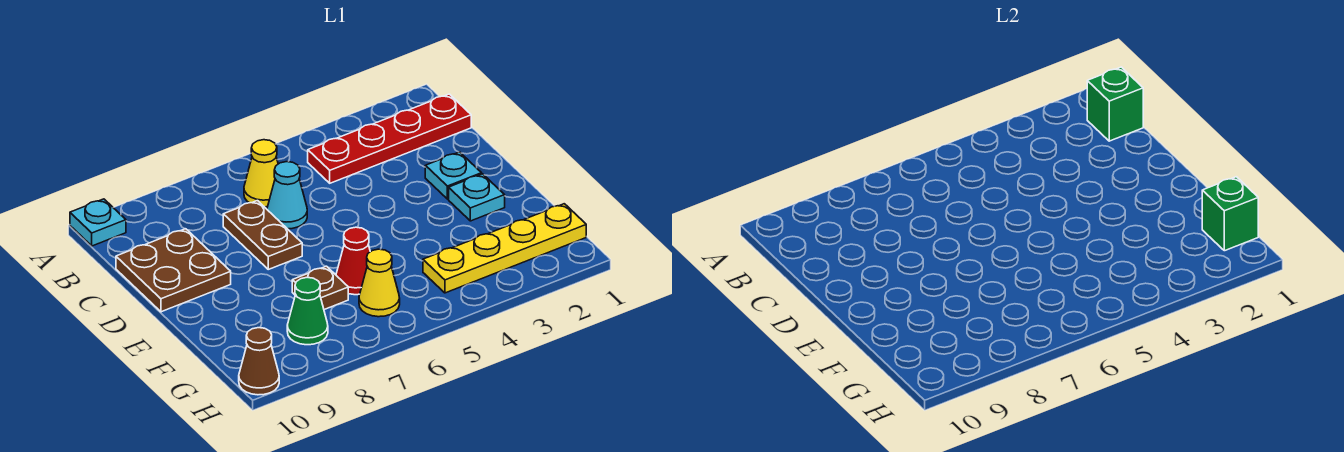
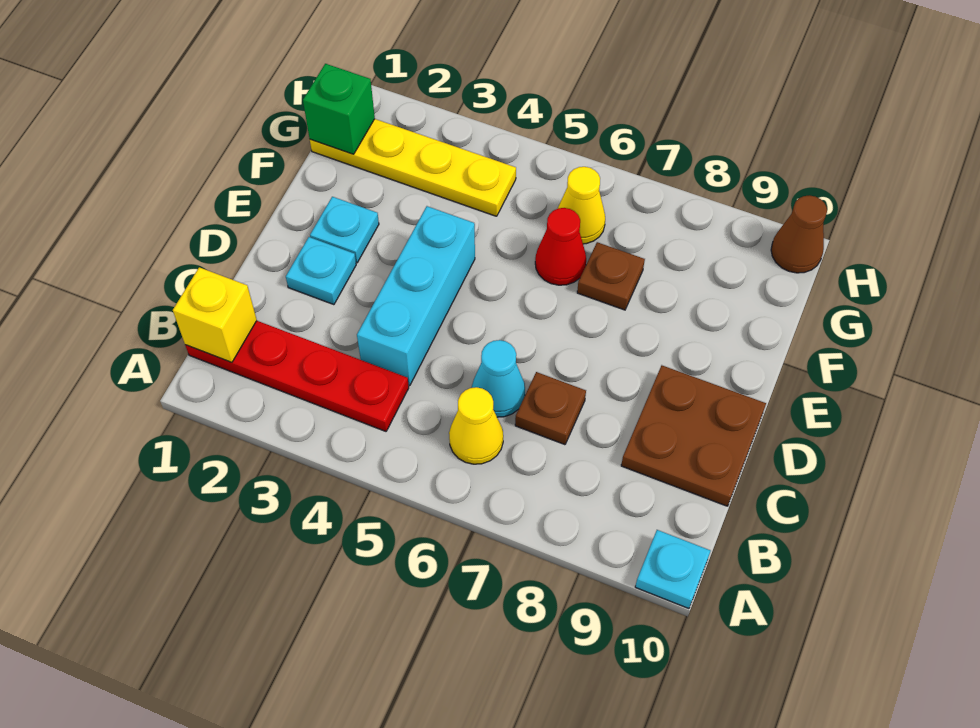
green 1x1 brick [1087,67,1143,141] -> yellow 1x1 brick [173,267,257,362]
none -> cyan 1x3 brick [357,206,475,386]
brown 1x2 plate [223,201,302,269] -> brown 1x1 plate [515,372,586,445]
green 1x1 cone [287,277,328,345] -> none

